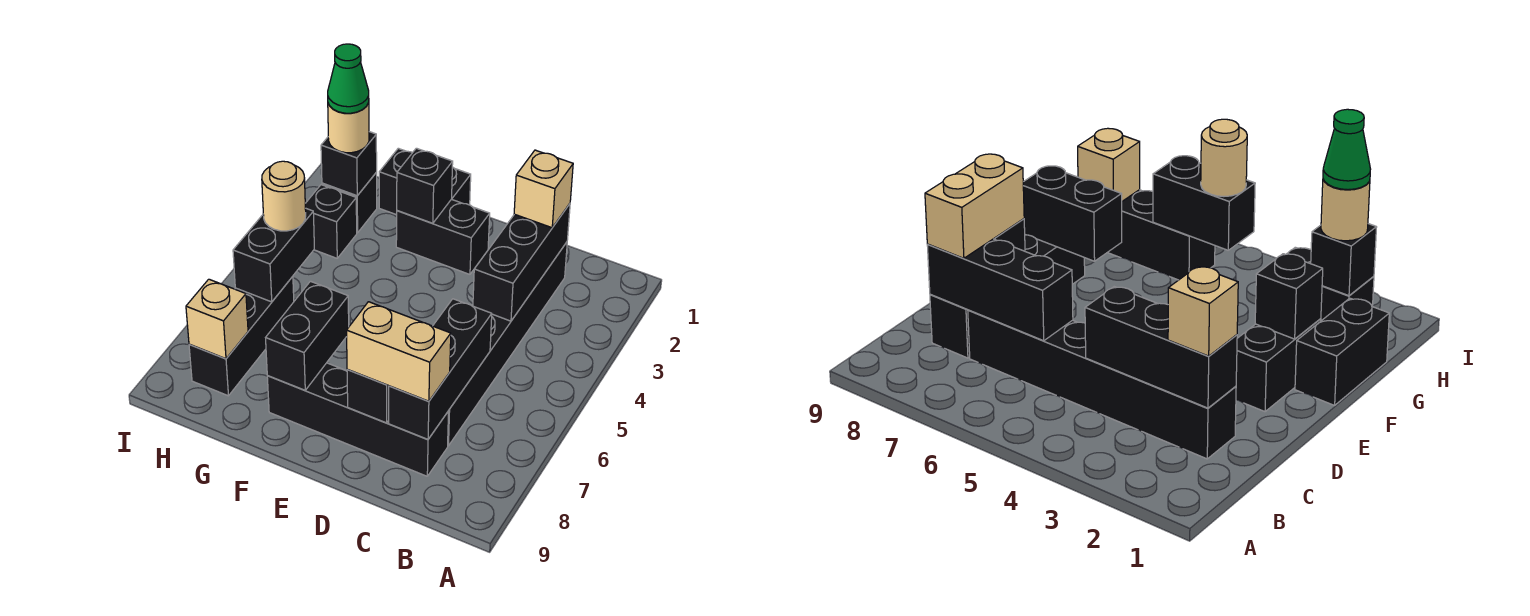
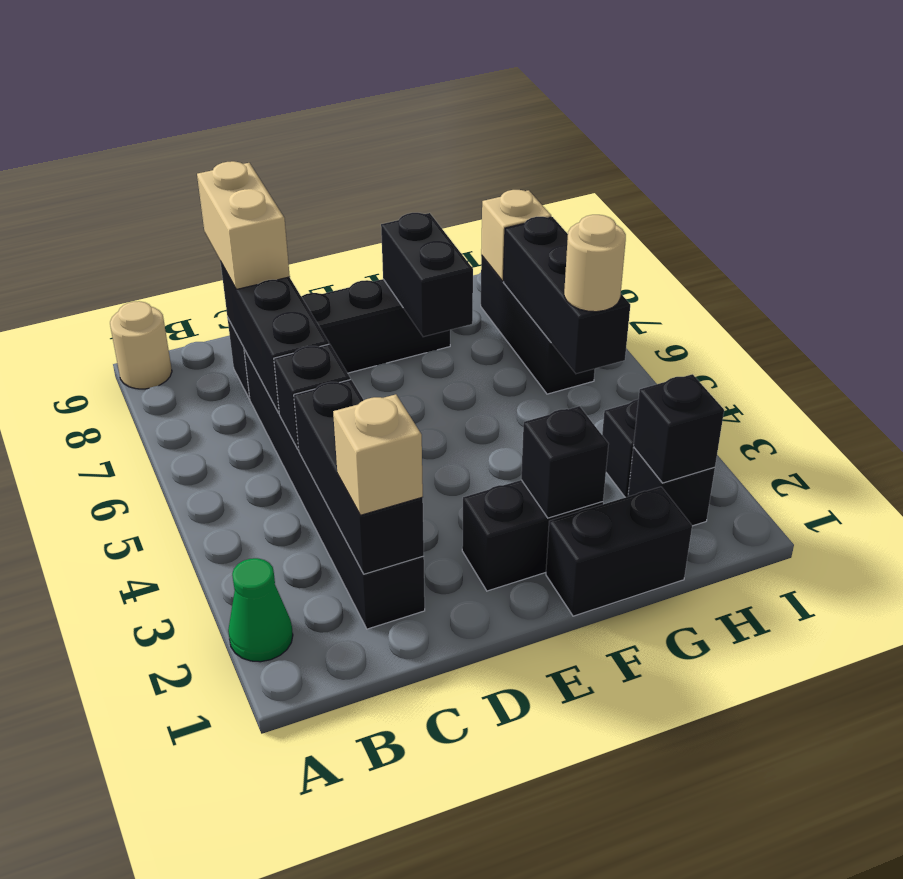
tan 1x2 brick [347,302,451,401] -> tan 1x2 brick turned to [197,161,290,289]
black 1x1 brick [347,370,389,423] -> black 1x1 brick moved to [274,344,350,450]
tan 1x1 round brick [328,103,369,153] -> tan 1x1 round brick moved to [110,301,172,389]
green 1x1 cone [328,44,369,113] -> green 1x1 cone moved to [228,558,293,662]
black 1x2 brick [233,208,314,302] -> black 1x3 brick [503,217,630,374]

